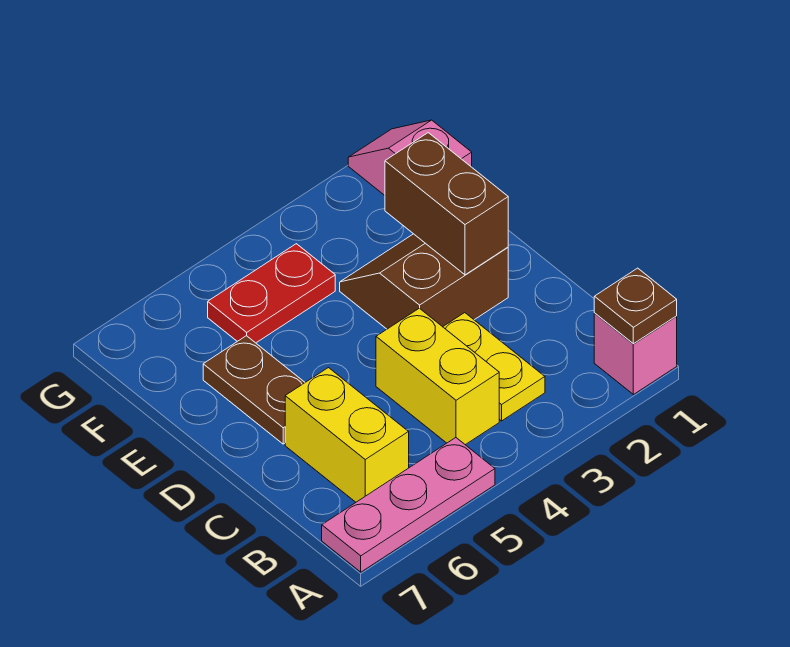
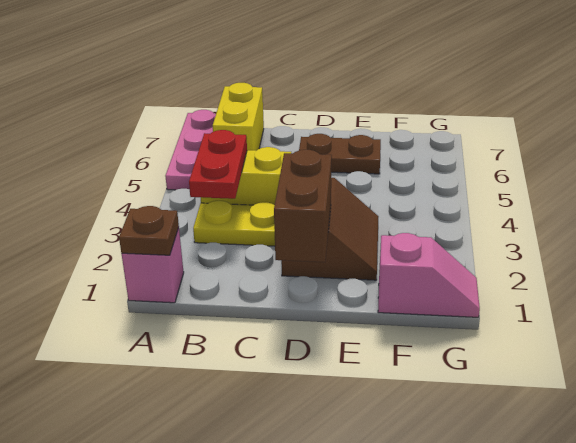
yellow 1x2 brick [285,368,409,502] -> yellow 1x2 brick turned to [213,83,264,151]
brown 1x2 brick [385,133,508,275] -> brown 1x2 brick turned to [274,150,332,262]
red 1x2 plate [208,244,335,343] -> red 1x2 plate moved to [189,130,247,199]

